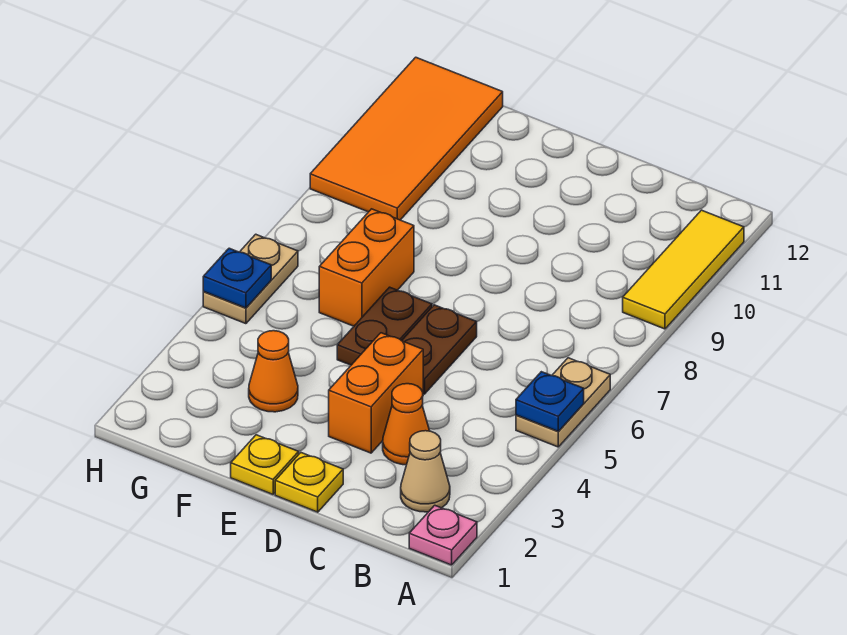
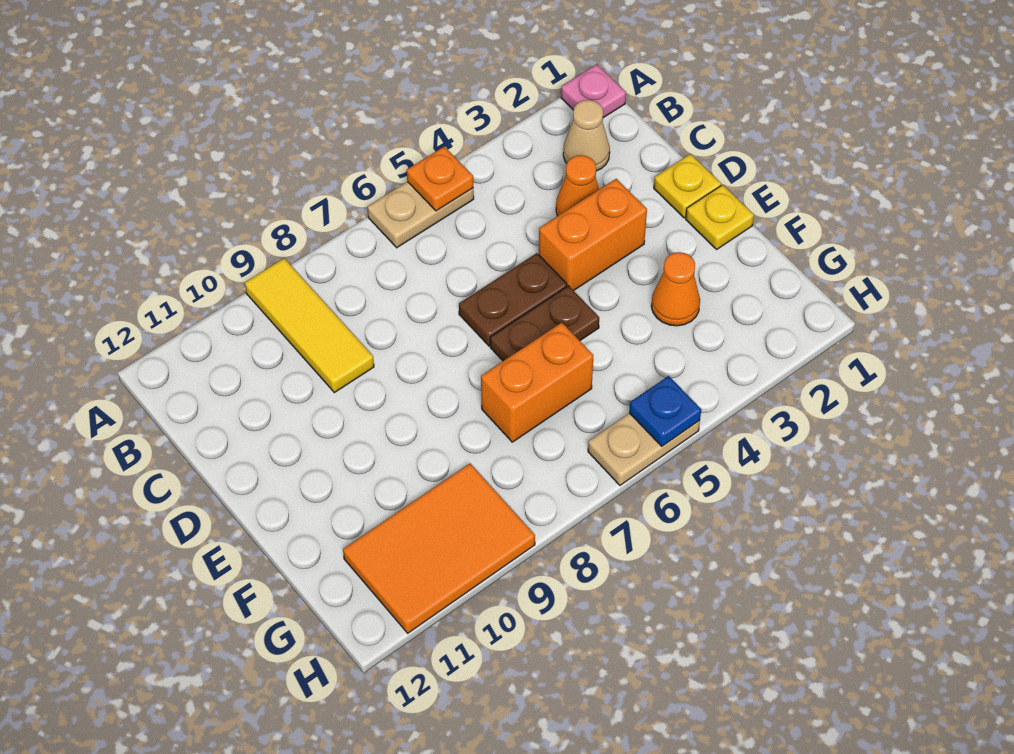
blue 1x1 plate [516,372,584,431] -> orange 1x1 plate [407,147,473,211]
yellow 1x3 tile [623,210,744,329] -> yellow 1x3 tile turned to [245,258,374,393]
orange 2x4 tile [310,57,503,220] -> orange 2x3 tile [343,464,535,633]

